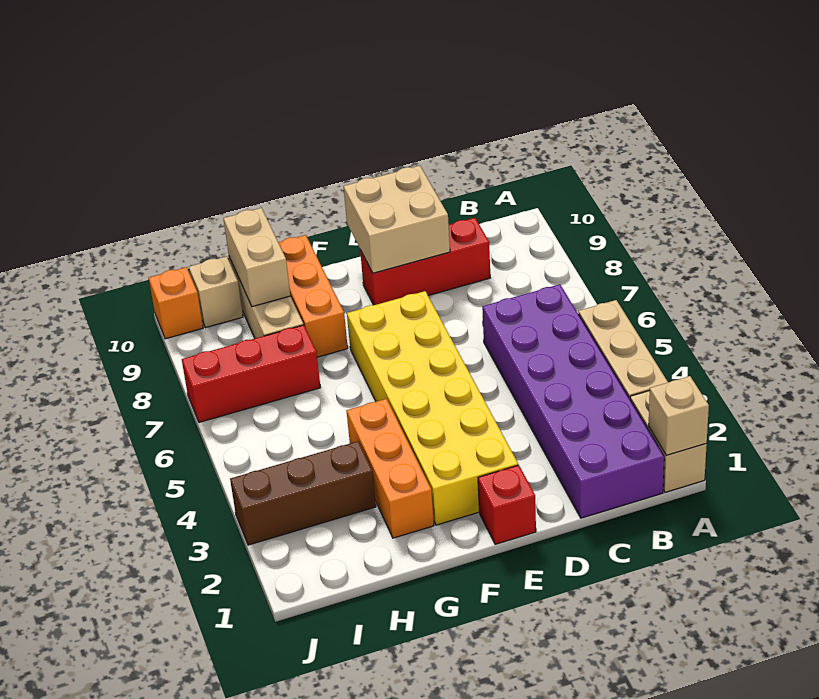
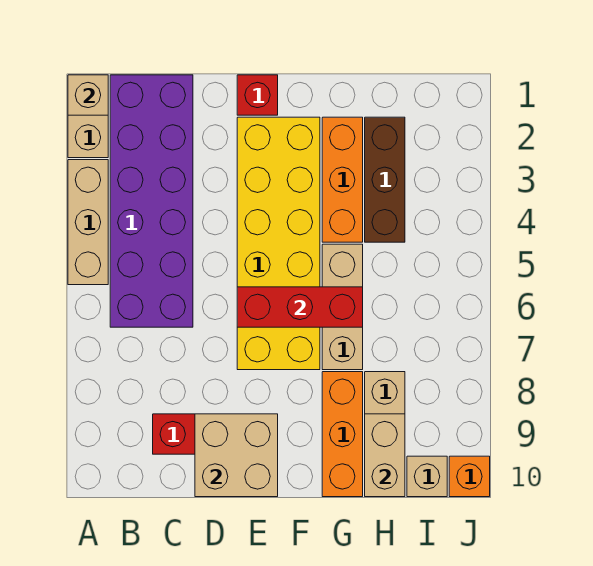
none -> tan 1x3 brick [322,244,363,370]
brown 1x3 brick [230,441,376,545] -> brown 1x3 brick turned to [365,117,405,242]
red 1x3 brick [182,325,321,422] -> red 1x3 brick moved to [237,287,363,327]

